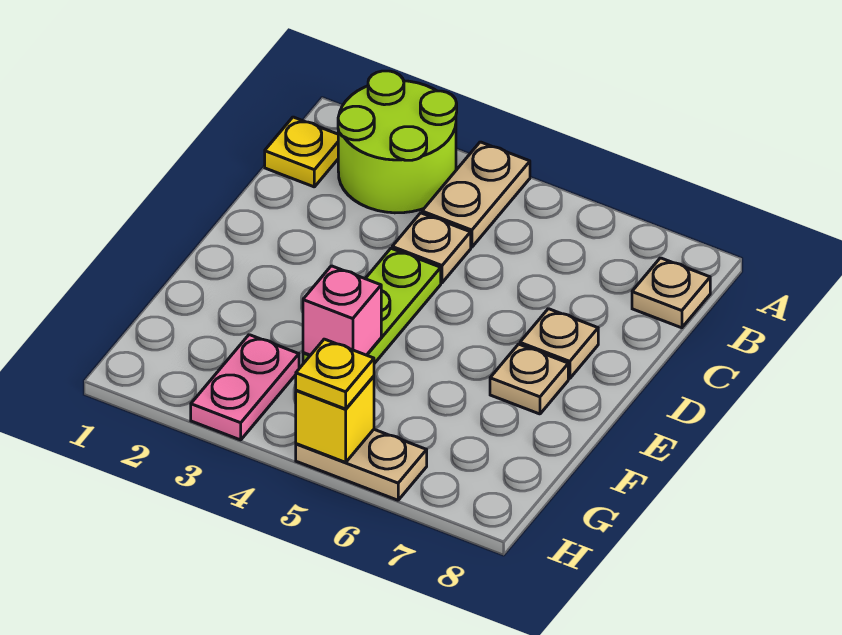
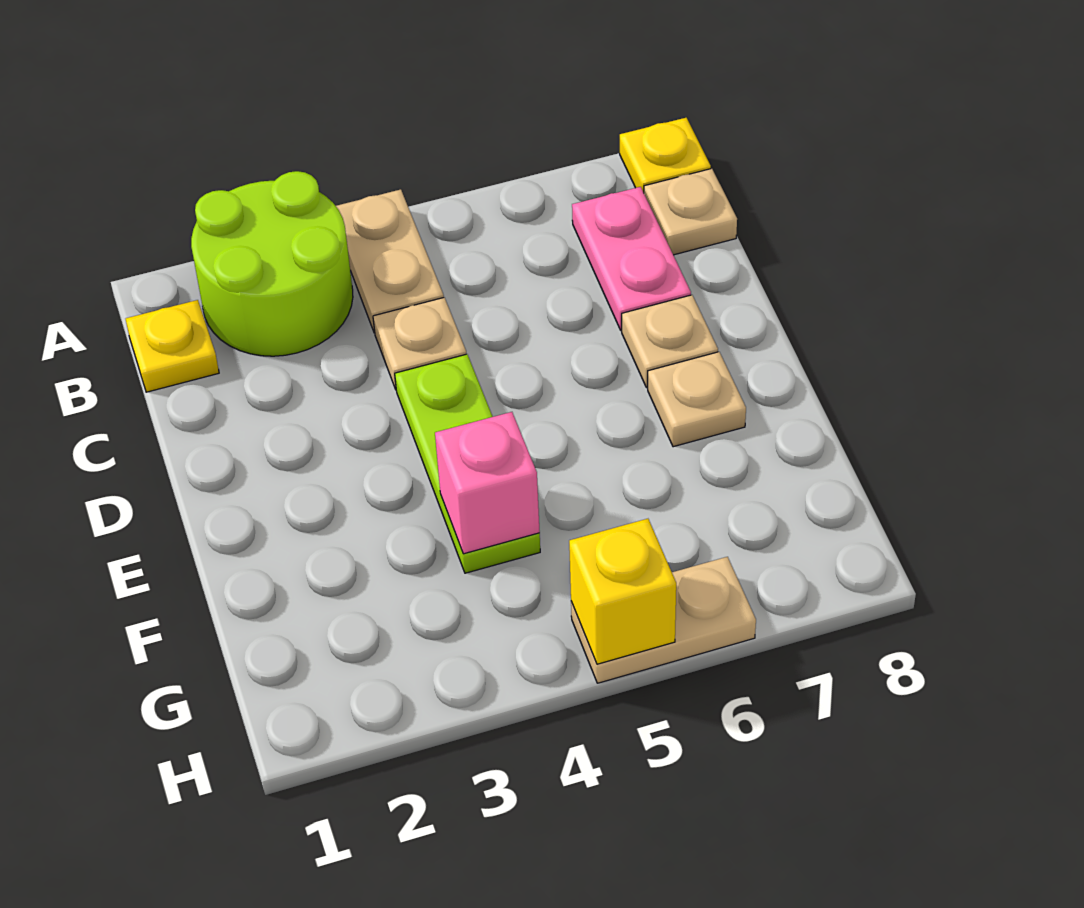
pink 1x2 plate [191,335,299,440] -> pink 1x2 plate moved to [572,187,691,330]
yellow 1x1 plate [296,339,374,409] -> yellow 1x1 plate moved to [620,118,711,193]

